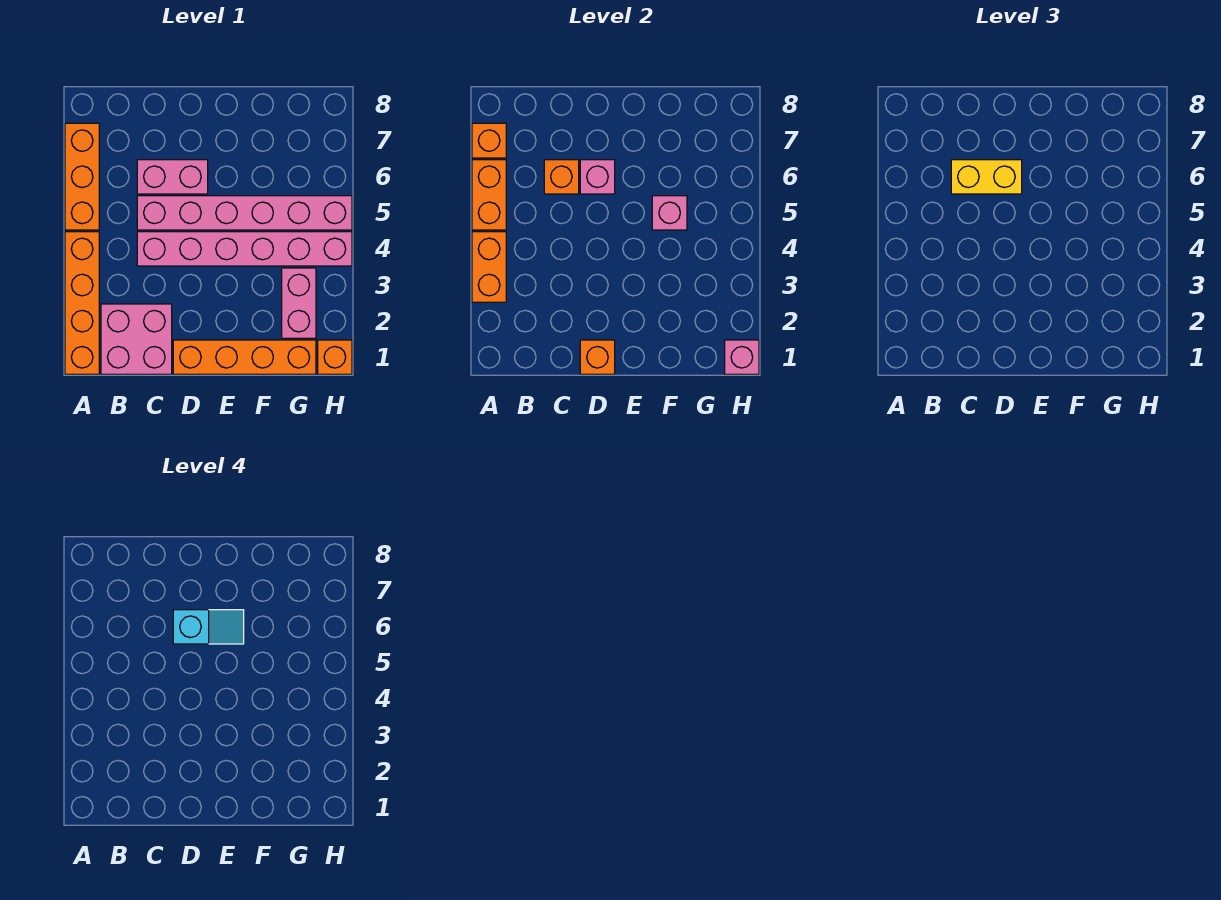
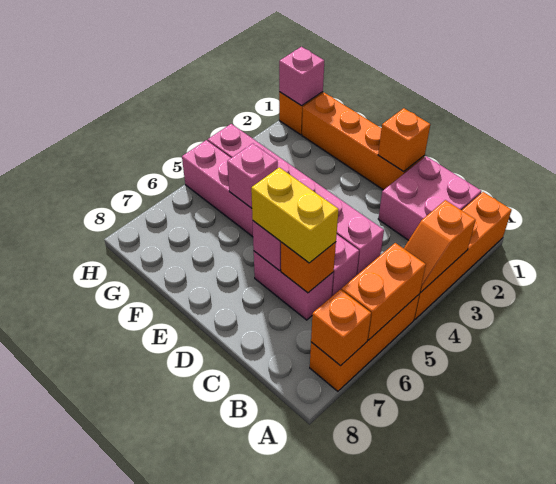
orange 1x2 brick [472,232,506,302] -> orange 1x2 slope [404,200,476,292]
cyan 1x2 slope [173,610,244,644] -> none
pink 1x2 brick [282,268,316,338] -> none

